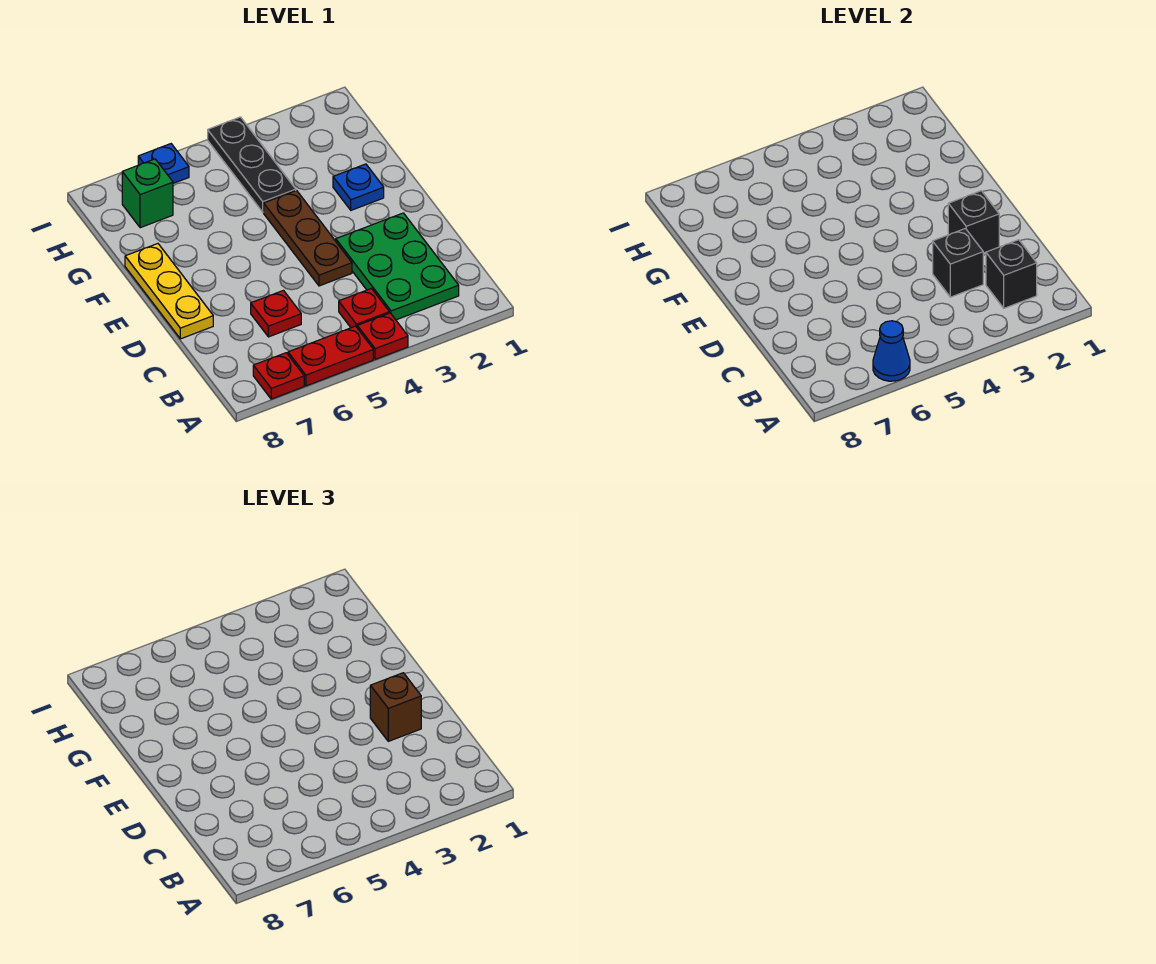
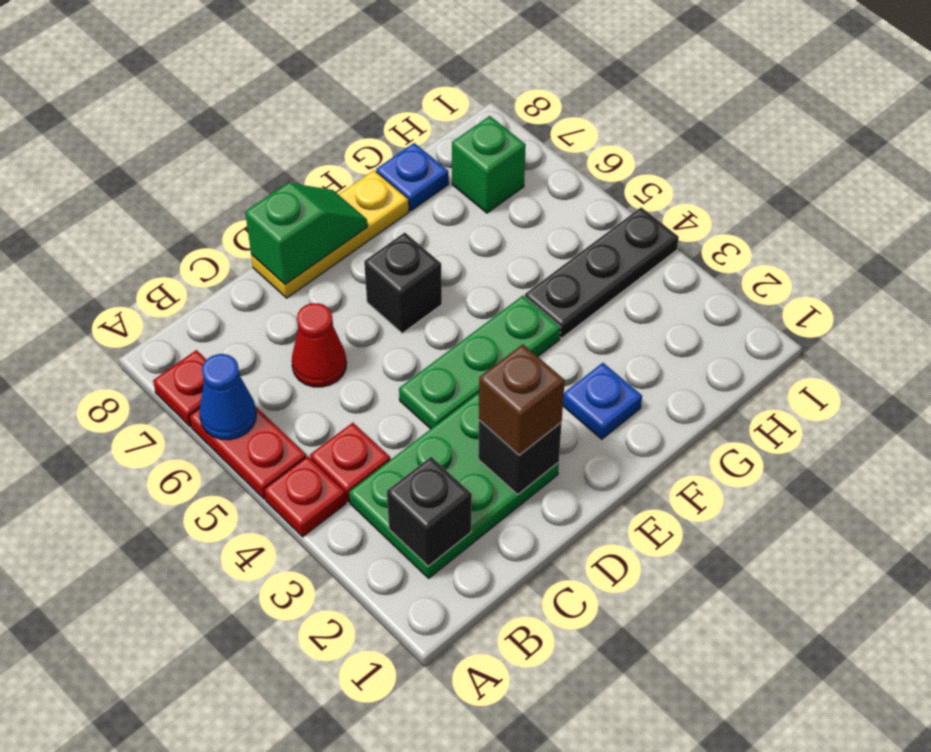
black 1x1 brick [933,228,983,297] -> black 1x1 brick moved to [364,233,442,333]
red 1x1 plate [251,290,301,337] -> red 1x1 cone [292,303,346,387]
brown 1x3 plate [264,191,352,286] -> green 1x3 plate [399,296,561,429]
none -> green 1x2 slope [245,183,367,284]
blue 1x1 plate [138,144,189,183] -> blue 1x1 plate moved to [376,143,449,211]

